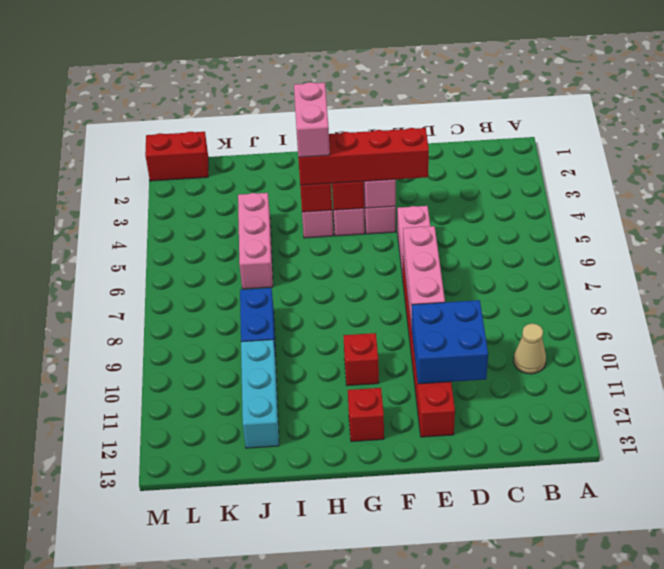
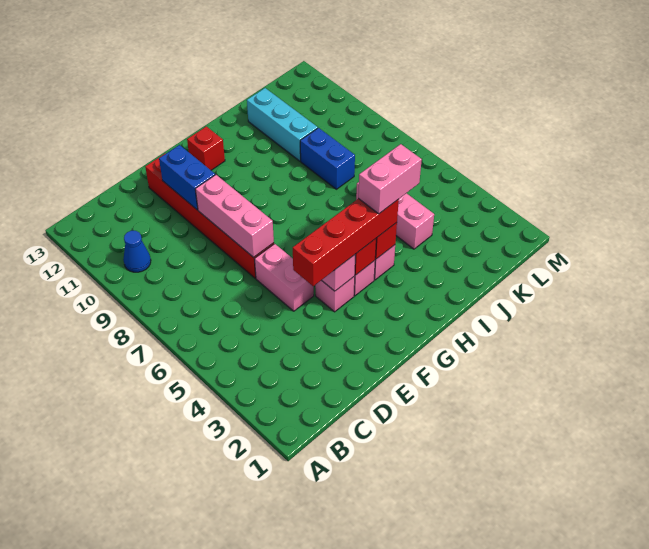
tan 1x1 cone [514,324,546,374] -> blue 1x1 cone [123,231,151,272]
blue 2x2 brick [412,300,488,384] -> blue 1x2 brick [159,145,215,210]
red 1x1 brick [343,333,379,386] -> none
pink 1x2 brick [294,82,330,157] -> pink 1x2 brick turned to [358,144,422,214]
red 1x2 brick [145,132,208,181] -> none

